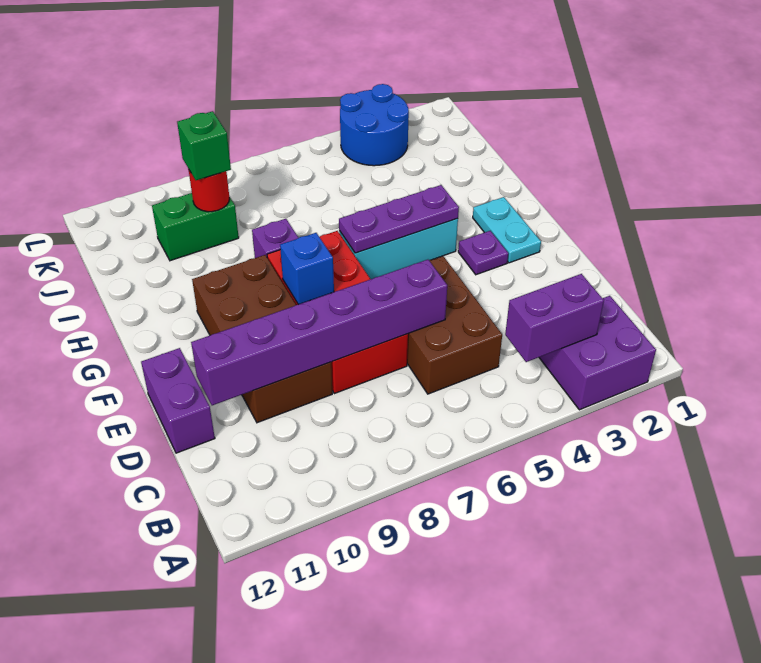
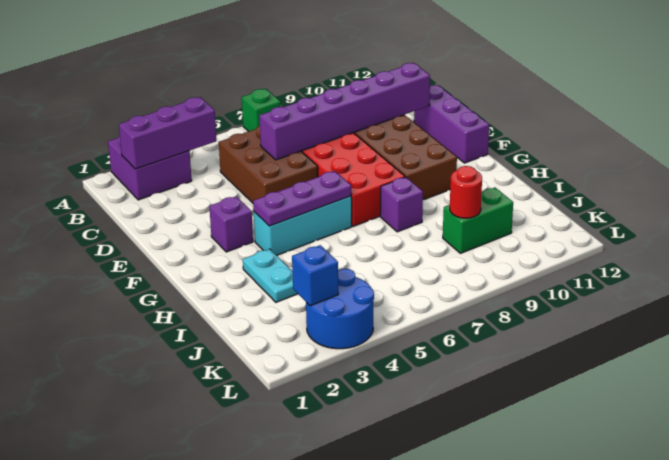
purple 1x2 brick [505,274,604,362] -> purple 1x3 brick [119,97,217,169]
purple 1x2 brick [141,348,215,453] -> purple 1x3 brick [414,85,489,163]
cyan 1x2 plate [473,197,541,263] -> cyan 1x2 plate moved to [243,249,298,302]
purple 1x1 plate [458,231,508,275] -> purple 1x1 brick [209,196,253,252]
blue 1x1 brick [280,233,334,305] -> blue 1x1 brick moved to [292,245,338,306]
green 1x1 brick [177,111,231,180] -> green 1x1 brick moved to [242,89,281,132]

